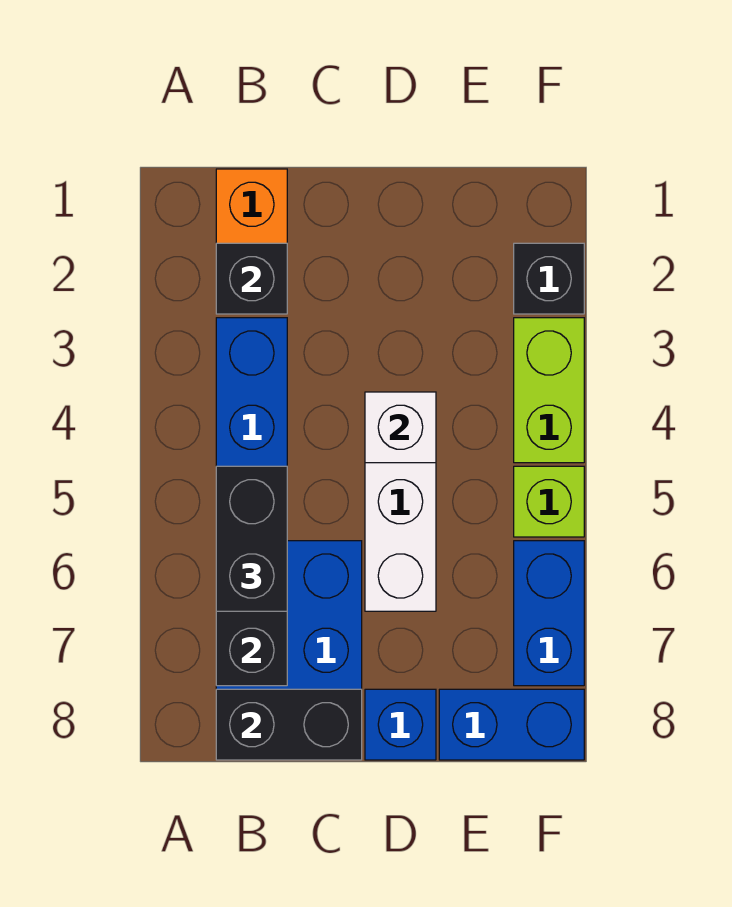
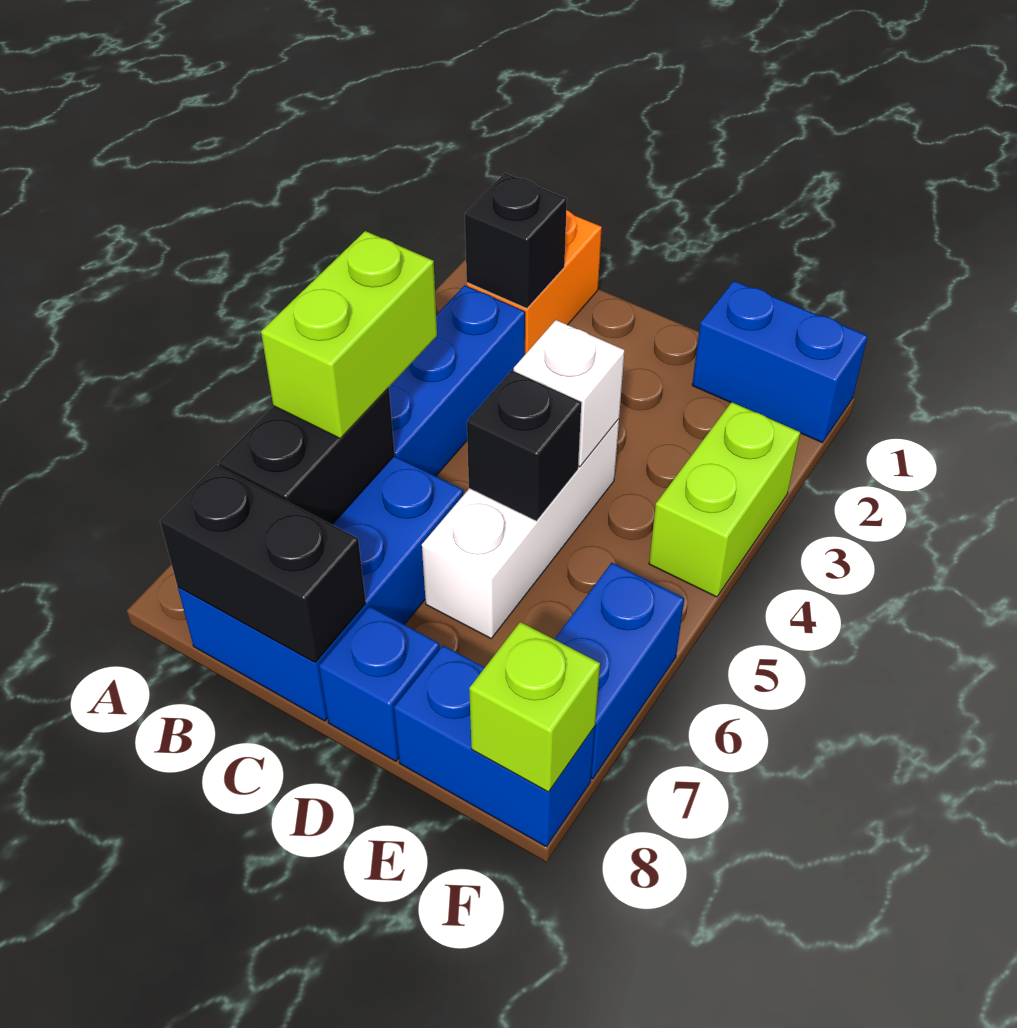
black 1x2 brick [216,466,287,611] -> lime 1x2 brick [261,231,437,438]
none -> blue 1x2 brick [692,281,868,442]
black 1x1 brick [514,243,584,314] -> black 1x1 brick moved to [467,370,581,521]
lime 1x1 brick [514,466,584,537] -> lime 1x1 brick moved to [469,622,600,792]

